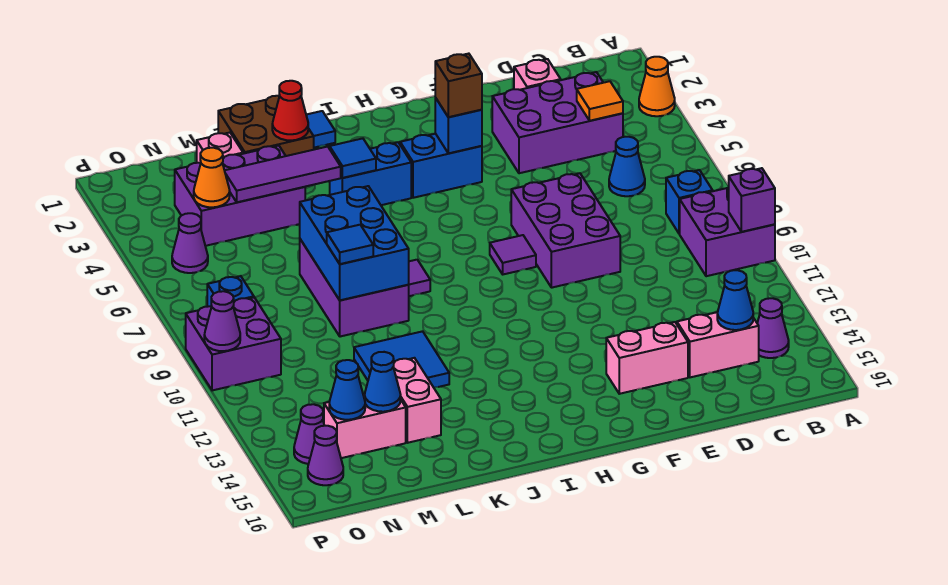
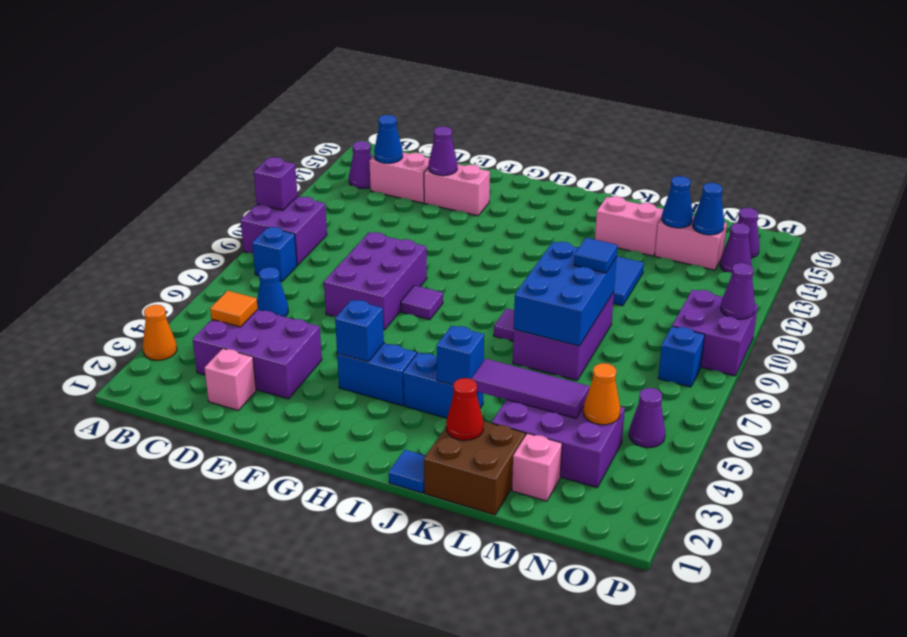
none -> purple 1x1 cone [429,126,457,176]
brown 1x1 brick [435,54,482,117] -> none
blue 1x1 tile [330,138,376,178] -> blue 1x1 brick [437,326,484,385]
pink 1x2 brick [394,358,441,443] -> pink 1x2 brick turned to [595,196,663,256]

